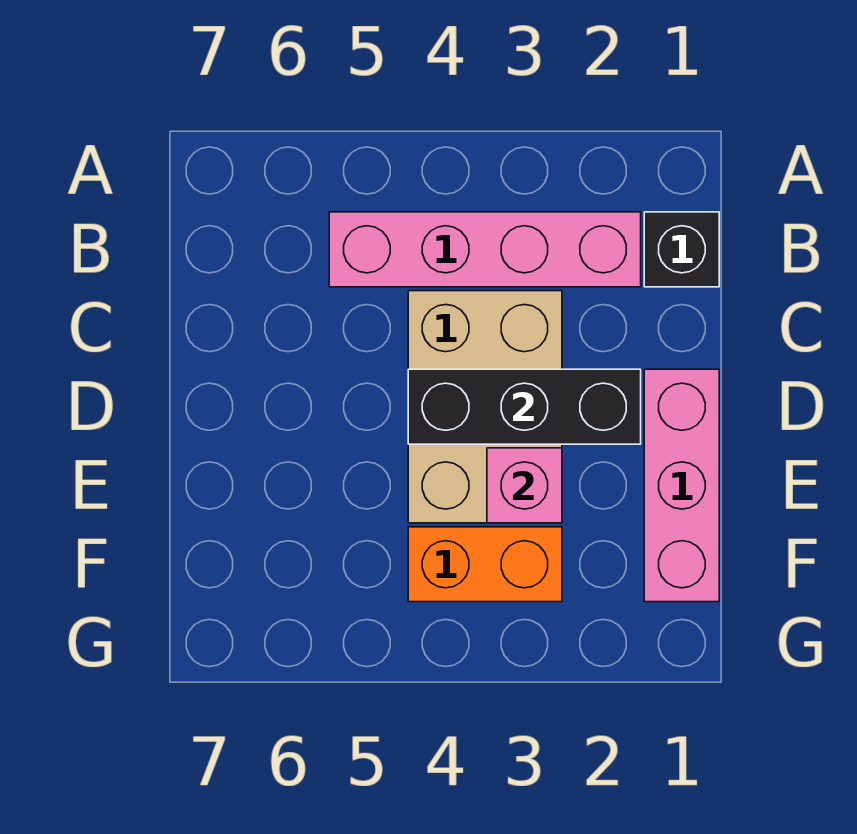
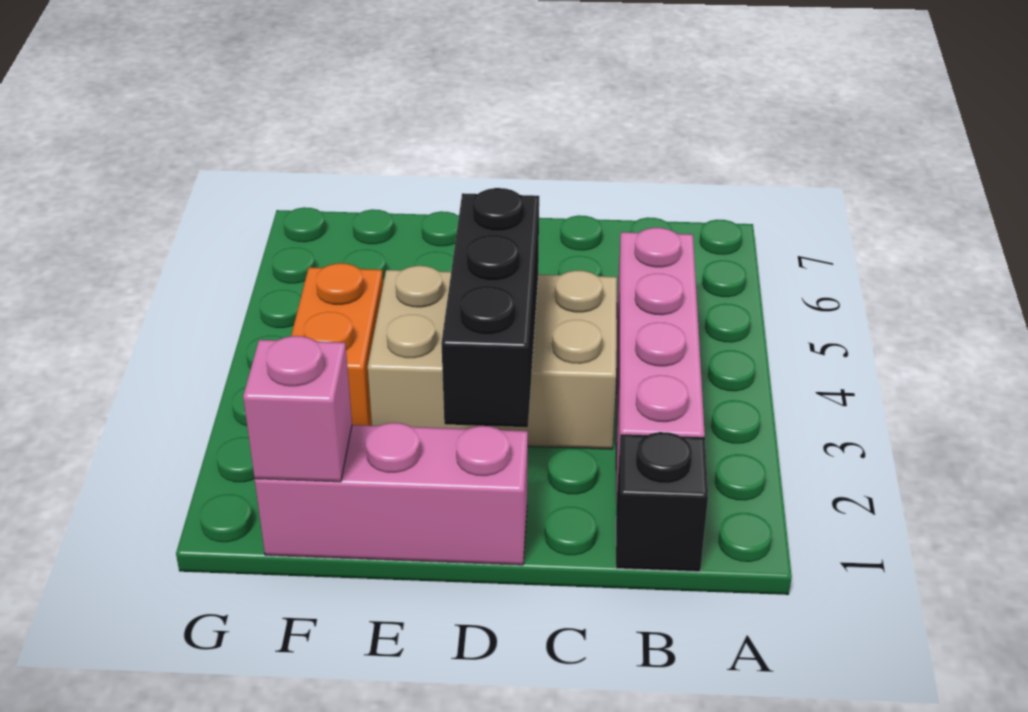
pink 1x1 brick [487,448,562,523] -> pink 1x1 brick moved to [243,336,352,482]

